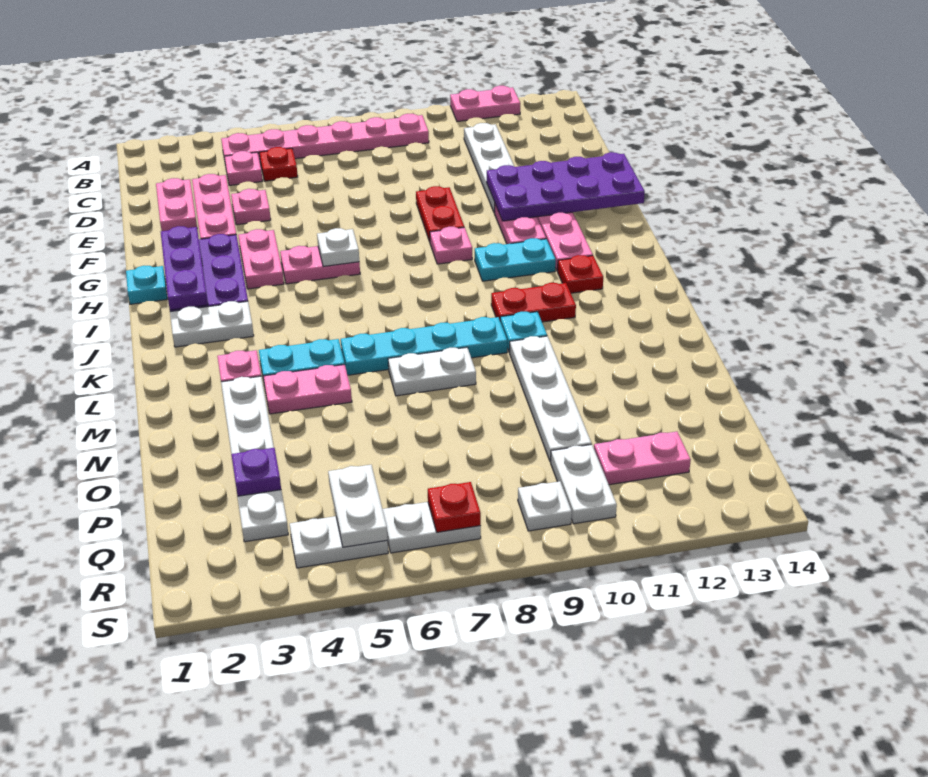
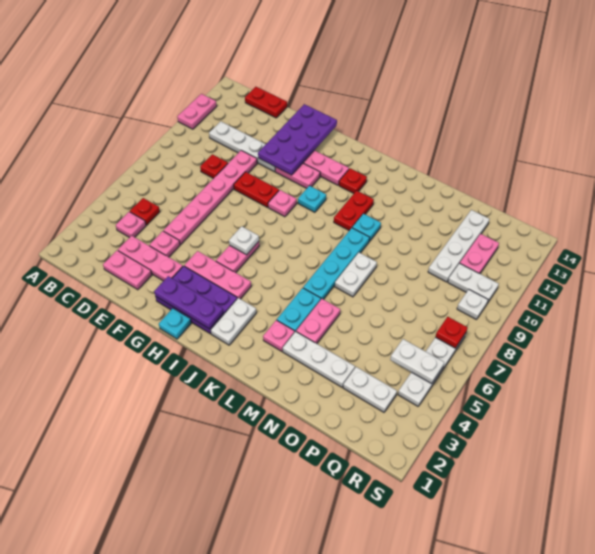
pink 1x6 plate [221,114,429,163] -> pink 1x6 plate moved to [164,150,257,244]
none -> red 1x2 plate [245,87,287,118]
none -> red 1x1 plate [200,154,228,179]
pink 1x2 plate [238,229,284,289] -> pink 1x3 plate [184,251,251,299]
cyan 1x2 plate [475,238,556,281] -> cyan 1x1 plate [298,186,326,212]
white 1x4 plate [510,336,592,462] -> white 1x4 plate turned to [428,210,489,282]
purple 1x1 plate [232,448,281,496] -> none

